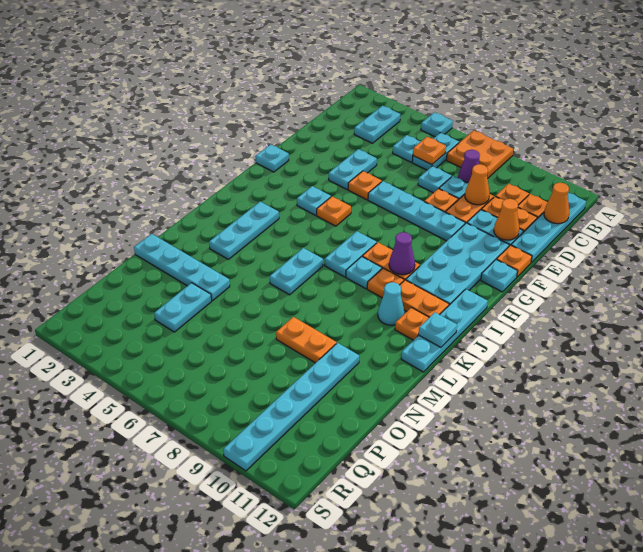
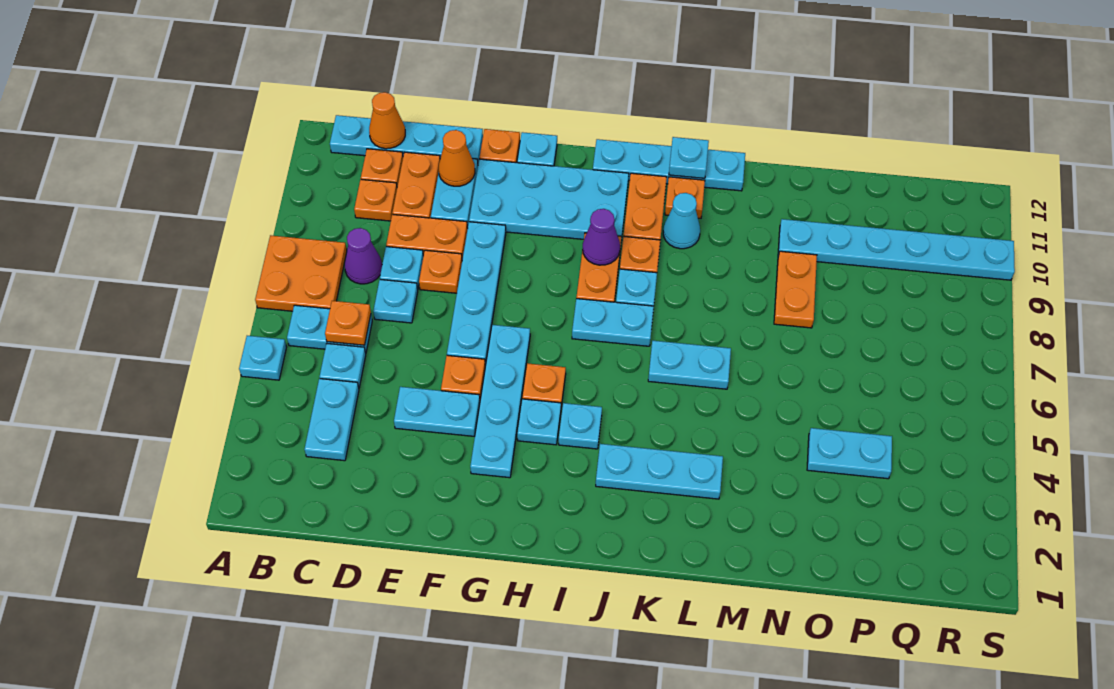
cyan 1x2 plate [354,106,400,143] -> cyan 1x2 plate turned to [305,379,359,461]
orange 1x1 cone [465,164,490,205] -> none
cyan 1x1 plate [256,144,289,172] -> cyan 1x1 plate moved to [559,403,602,449]
cyan 1x4 plate [134,234,230,301] -> cyan 1x4 plate moved to [470,325,530,478]

